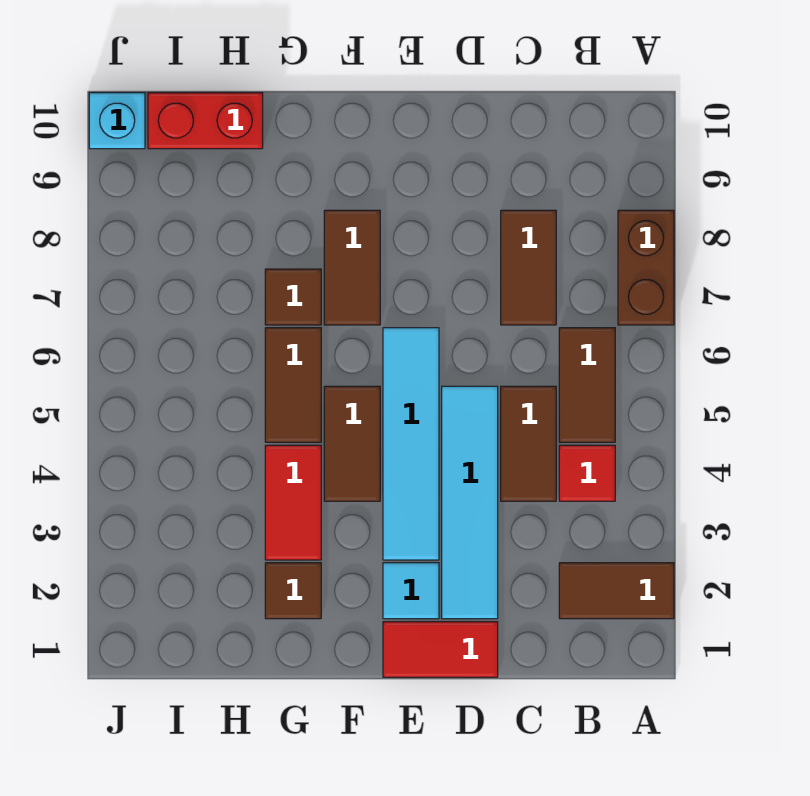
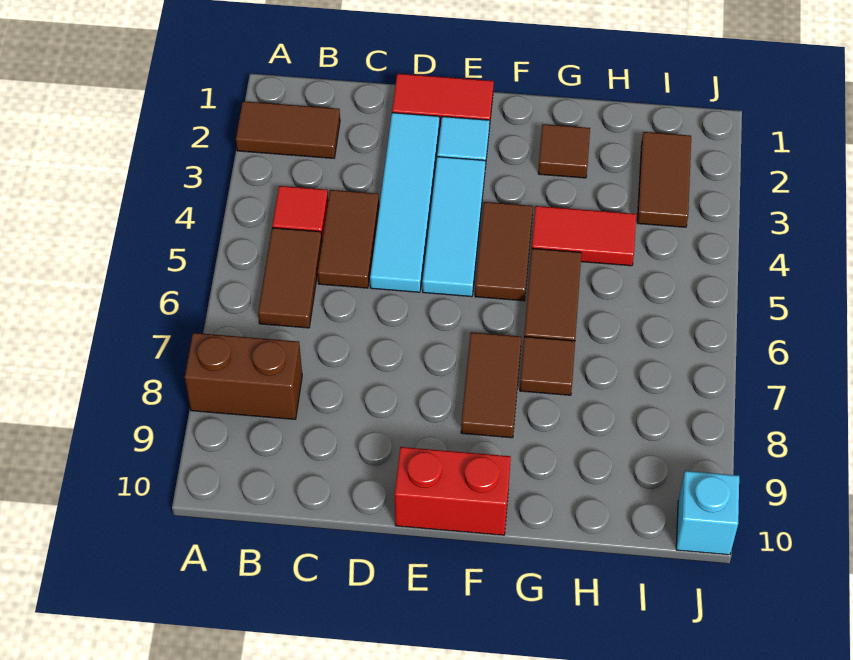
brown 1x2 brick [618,210,674,325] -> brown 1x2 brick turned to [185,333,302,419]
brown 1x2 tile [501,210,556,325] -> brown 1x2 tile moved to [637,132,691,227]
cyan 1x4 tile [383,328,439,560] -> cyan 1x3 tile [423,157,486,297]
red 1x2 tile [265,445,321,560] -> red 1x2 tile turned to [532,206,636,266]
red 1x2 brick [148,93,263,149] -> red 1x2 brick moved to [395,447,511,535]

